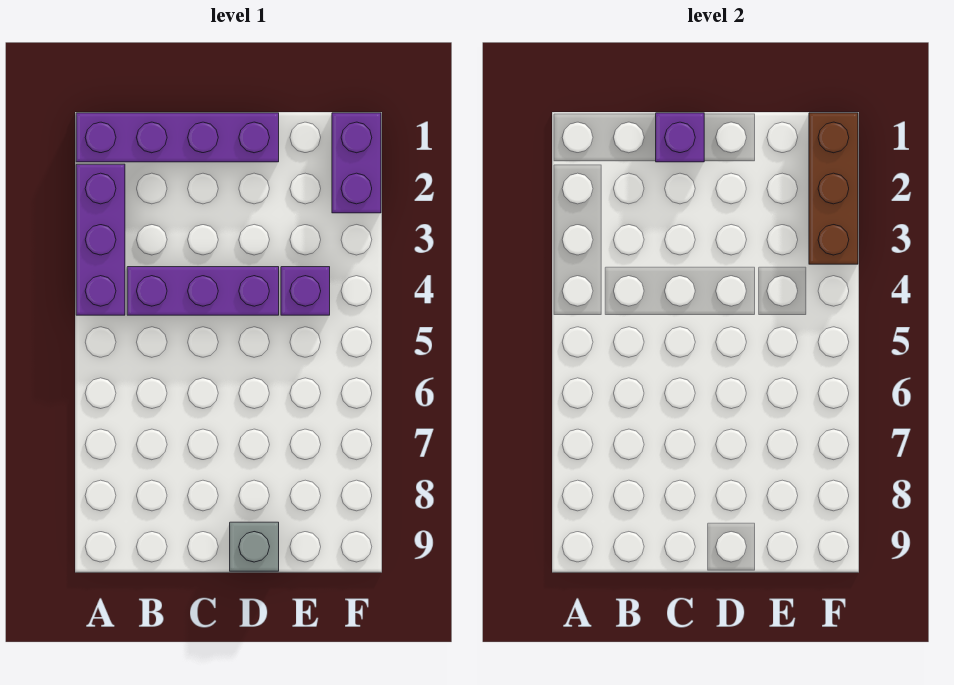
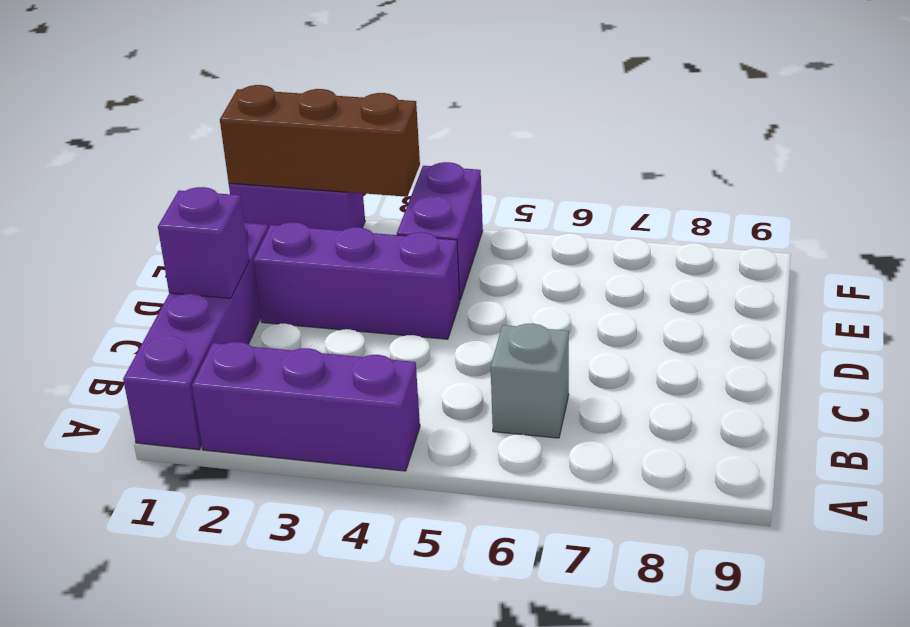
purple 1x3 brick [127,267,279,315] -> purple 1x3 brick turned to [253,222,460,339]
grey 1x1 brick [230,522,279,571] -> grey 1x1 brick moved to [491,324,569,438]
purple 1x1 brick [281,267,330,315] -> purple 1x2 brick [397,162,483,300]

